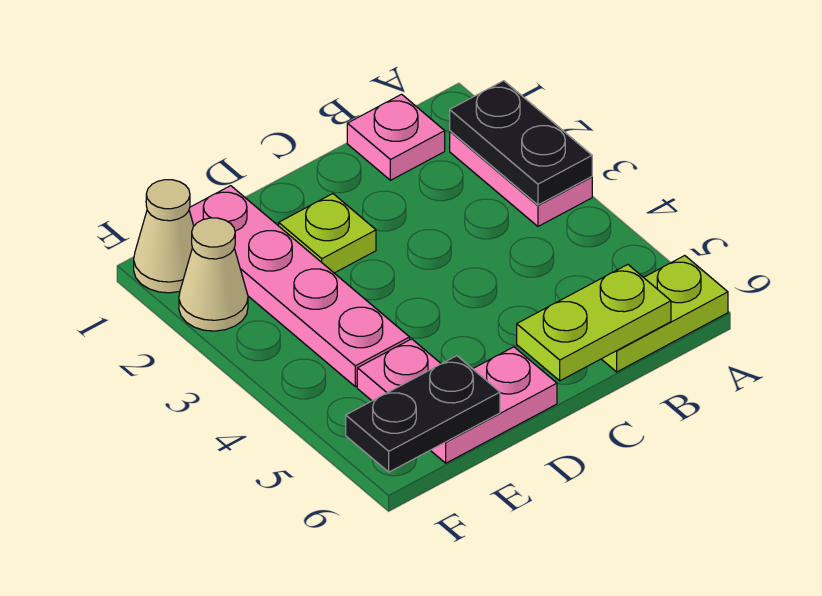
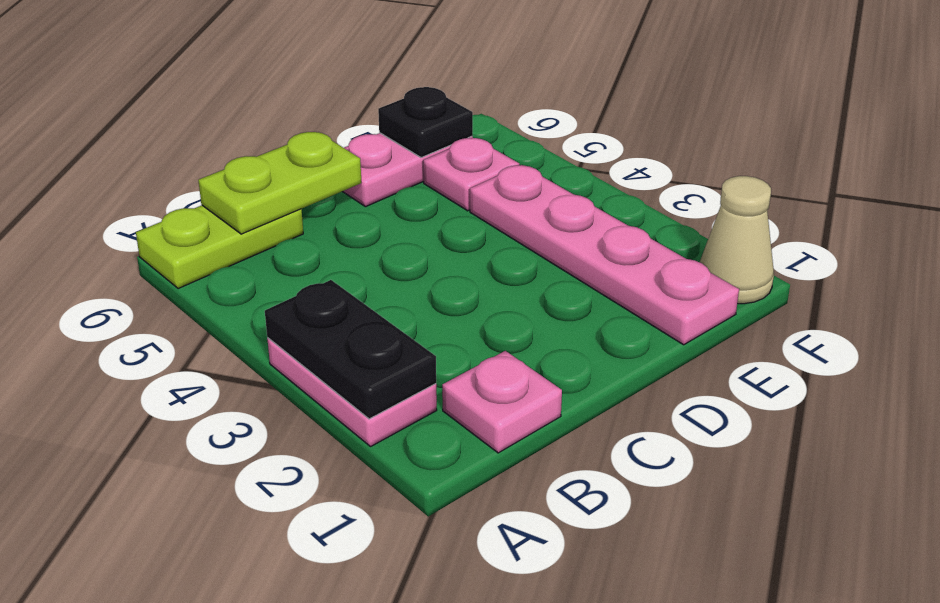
lime 1x1 plate [279,194,376,273] -> none
black 1x2 plate [346,356,500,472] -> black 1x1 plate [378,87,473,158]
tan 1x1 cone [179,218,248,331] -> none

